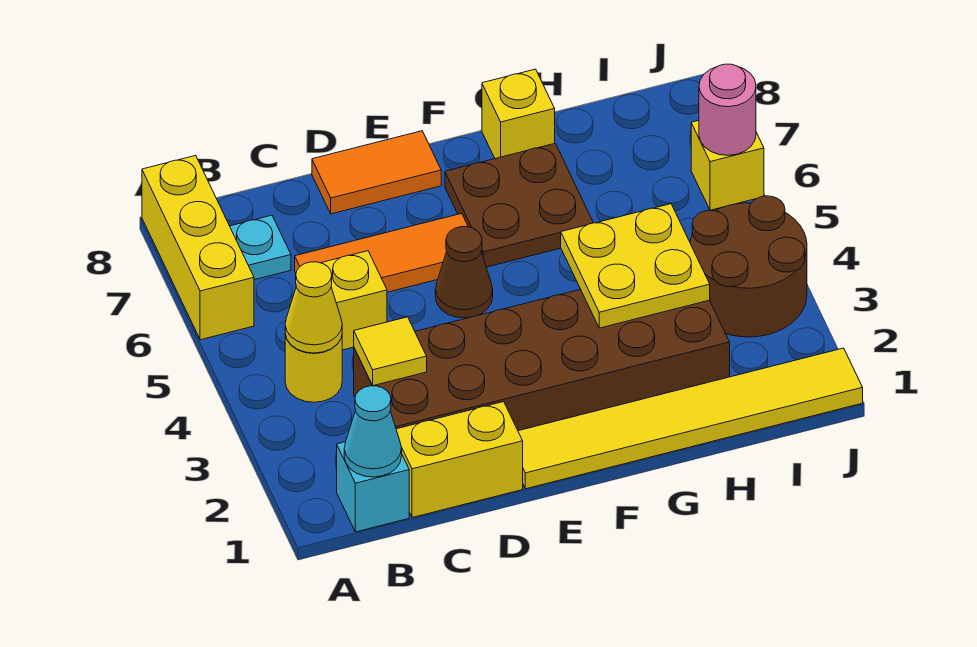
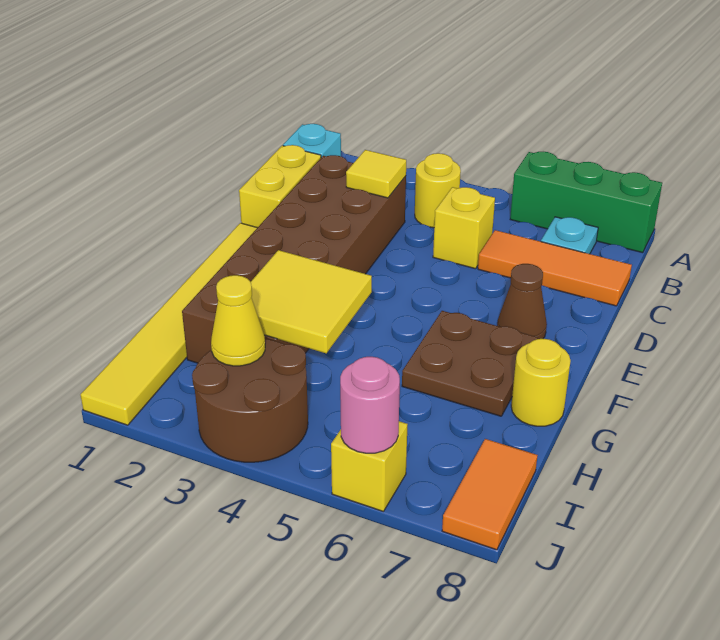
yellow 1x3 brick [142,156,254,340] -> green 1x3 brick [510,152,662,253]
cyan 1x1 cone [344,386,402,477] -> none
yellow 1x1 cone [285,262,342,353] -> yellow 1x1 cone moved to [211,275,265,366]
orange 1x3 tile [295,213,468,292] -> orange 1x3 tile turned to [478,230,632,306]
orange 1x2 tile [312,131,441,214] -> orange 1x2 tile moved to [442,439,538,550]
brown 1x1 cone [435,227,493,318] -> brown 1x1 cone moved to [497,264,547,339]
yellow 2x2 plate [561,204,710,328] -> yellow 2x2 tile [251,250,372,353]
yellow 1x1 brick [482,69,555,159] -> yellow 1x1 round brick [511,339,571,426]

